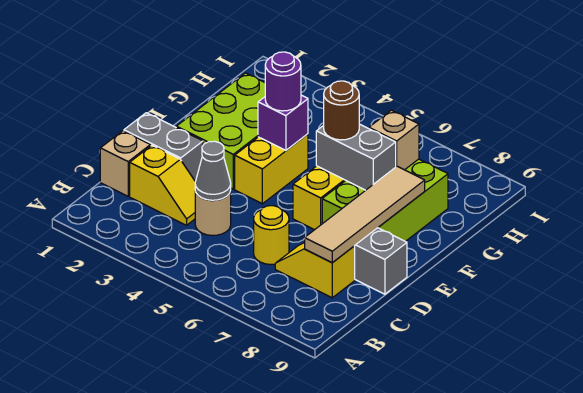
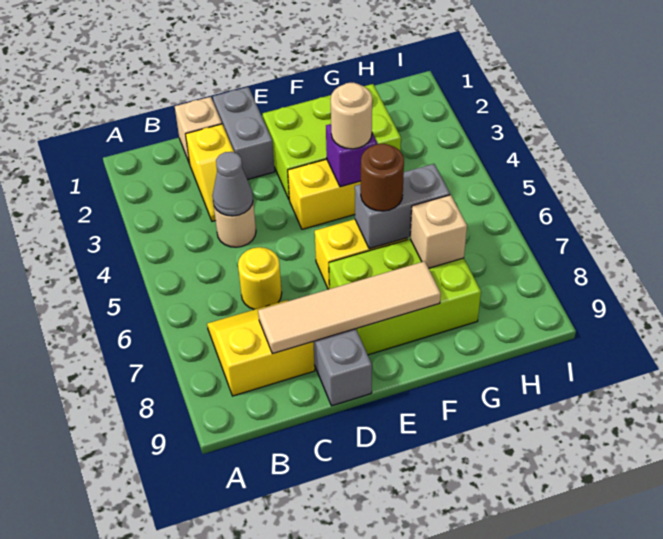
yellow 1x2 slope [275,243,355,298] -> yellow 2x2 slope [207,300,315,396]
purple 1x1 round brick [265,52,301,111] -> tan 1x1 round brick [331,83,372,149]
grey 1x2 brick [316,124,396,190] -> grey 1x2 brick turned to [355,164,450,249]

